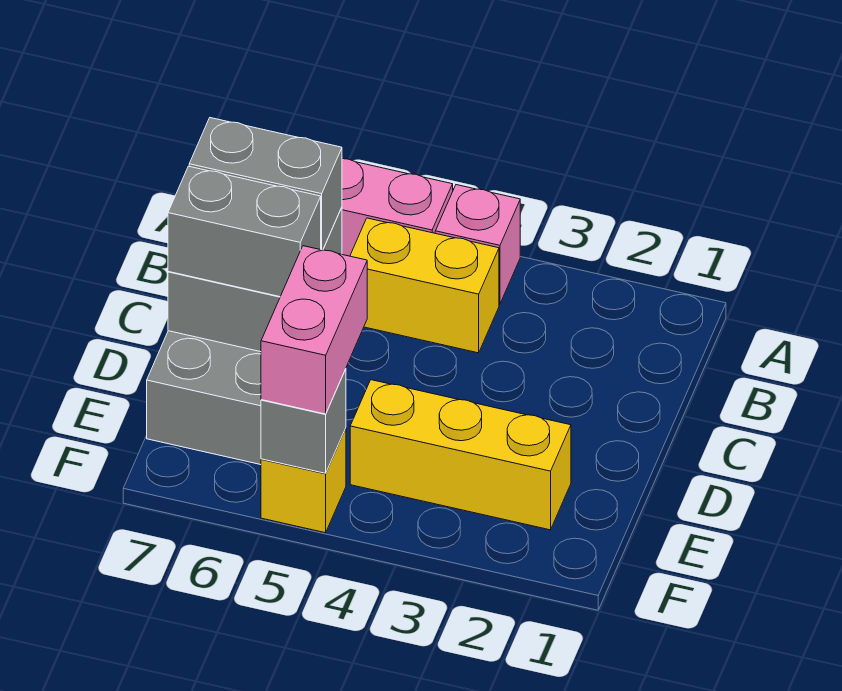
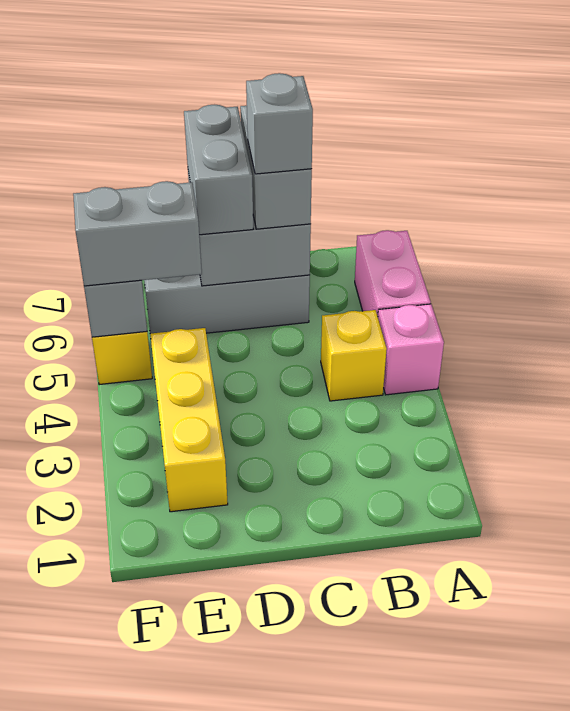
yellow 1x2 brick [350,218,499,353] -> yellow 1x1 brick [321,310,387,401]
none -> grey 1x1 brick [246,73,313,174]
pink 1x2 brick [261,246,367,414] -> grey 1x2 brick [73,181,202,286]

